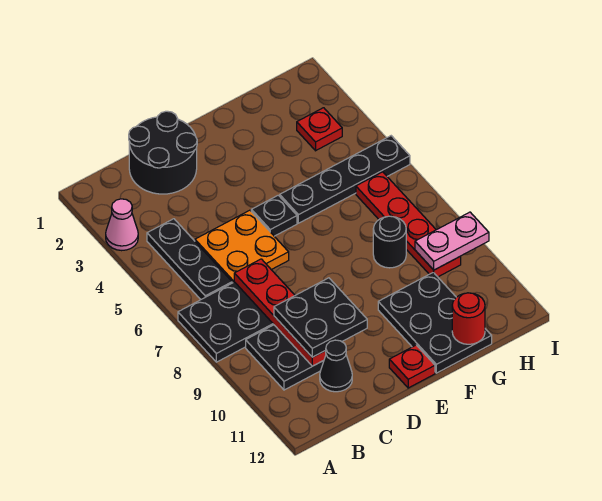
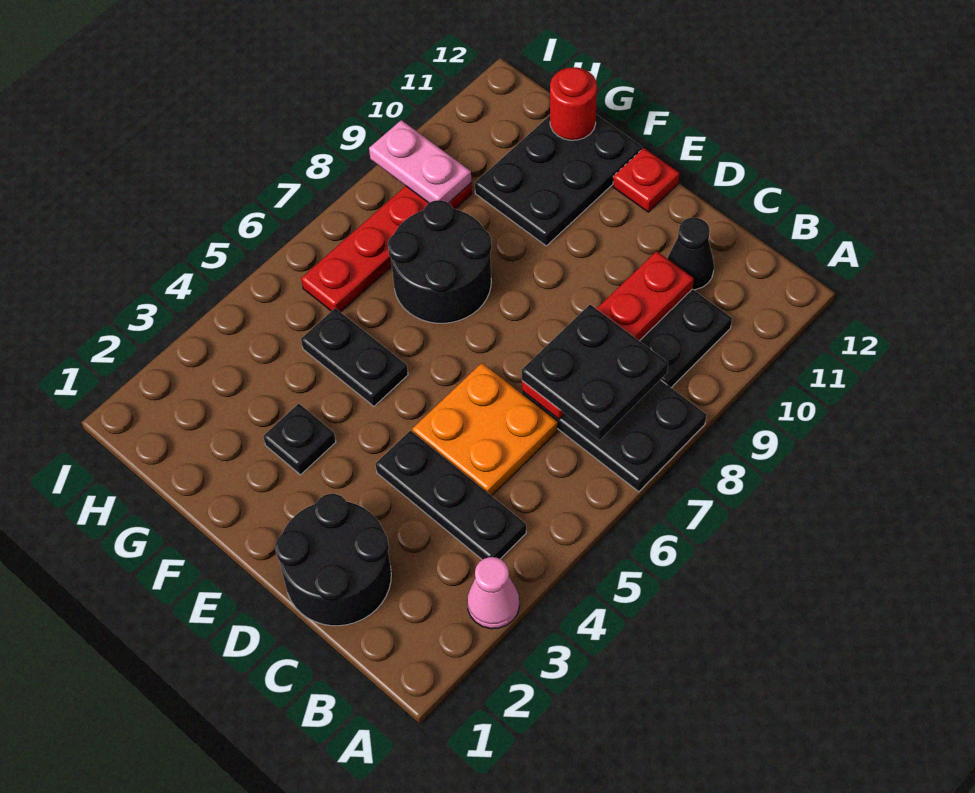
black 1x3 plate [147,219,232,299] -> black 1x3 plate turned to [376,431,526,560]
black 2x2 plate [274,278,367,357] -> black 2x2 plate moved to [522,305,668,440]
black 1x1 plate [251,195,297,236] -> black 1x1 plate moved to [263,404,336,475]
black 1x4 plate [280,136,410,223] -> black 1x2 plate [301,308,408,406]
black 1x1 round brick [373,216,406,268] -> black 2x2 round brick [388,200,492,323]
red 1x1 plate [297,108,342,151] -> none

